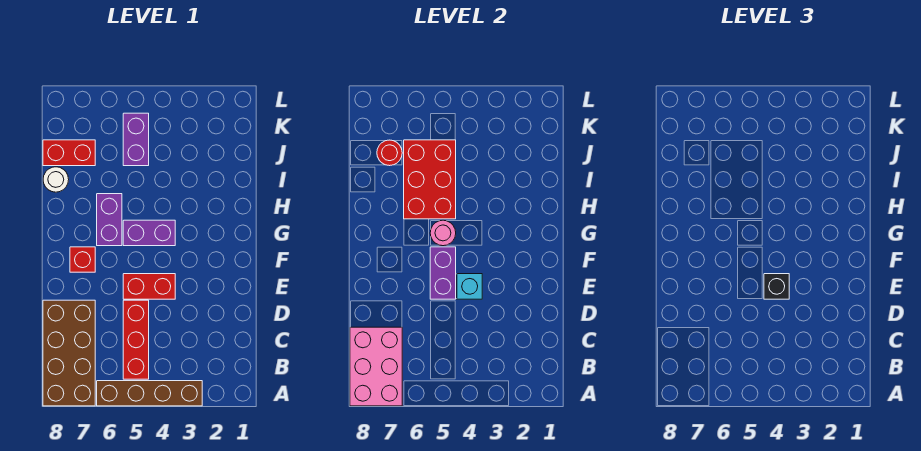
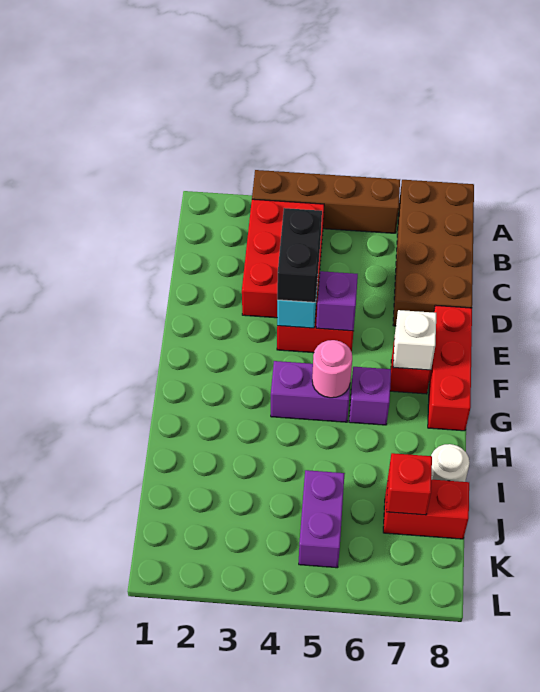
pink 2x3 brick [350,327,402,406] -> none
red 1x3 brick [123,300,149,379] -> red 1x3 brick moved to [428,305,472,431]
black 1x1 brick [764,274,789,299] -> black 1x2 brick [277,208,322,302]
purple 1x2 brick [430,247,456,299] -> purple 1x1 brick [316,271,358,331]
none -> white 1x1 brick [393,310,436,370]
purple 1x2 brick [97,194,122,246] -> purple 1x1 brick [349,367,391,425]
red 2x3 brick [404,140,456,219] -> red 2x3 brick moved to [242,199,324,318]
red 1x1 round brick [377,140,402,166] -> red 1x1 brick [386,453,432,515]

